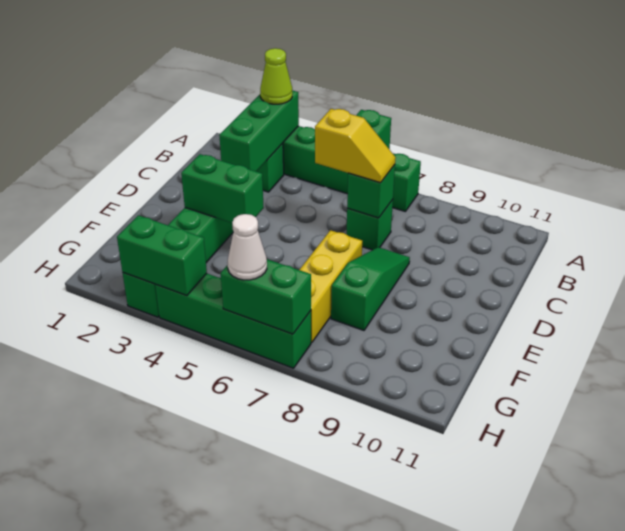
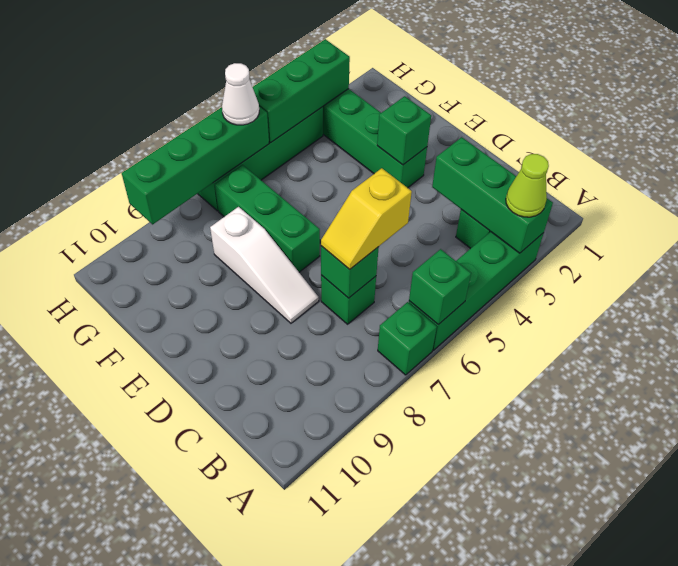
green 1x3 slope [331,247,410,330] -> white 1x3 slope [210,207,319,323]
green 1x2 brick [181,154,264,223] -> green 1x1 brick [377,96,431,165]
yellow 1x3 brick [300,230,362,343] -> green 1x3 brick [215,165,320,272]
green 1x2 brick [117,215,207,296] -> green 1x3 brick [253,39,350,143]
green 1x2 brick [221,259,311,334] -> green 1x4 brick [122,106,269,224]

